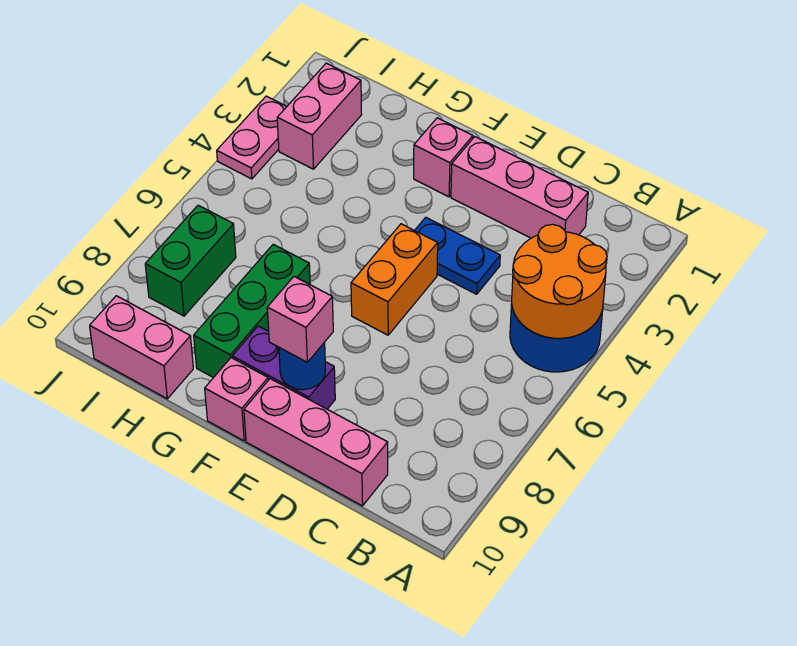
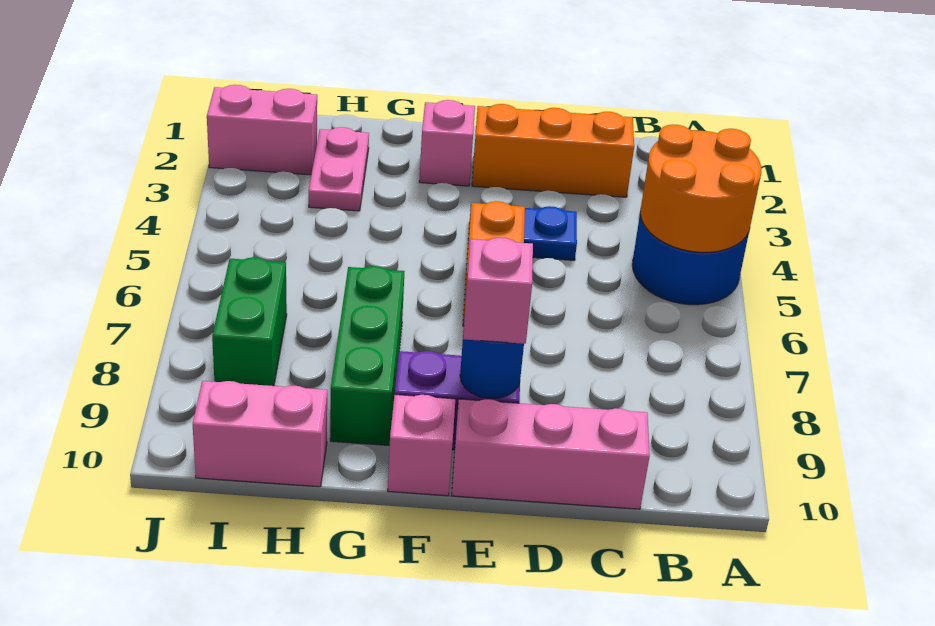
pink 1x3 brick [451,137,588,238] -> orange 1x3 brick [472,104,634,197]
pink 1x2 brick [277,63,362,169] -> pink 1x2 brick turned to [207,85,317,175]
pink 1x2 plate [217,96,287,179] -> pink 1x2 plate moved to [309,127,369,211]

